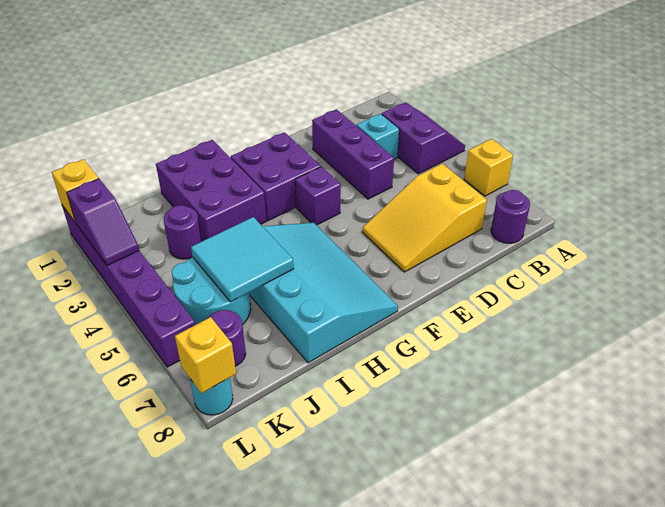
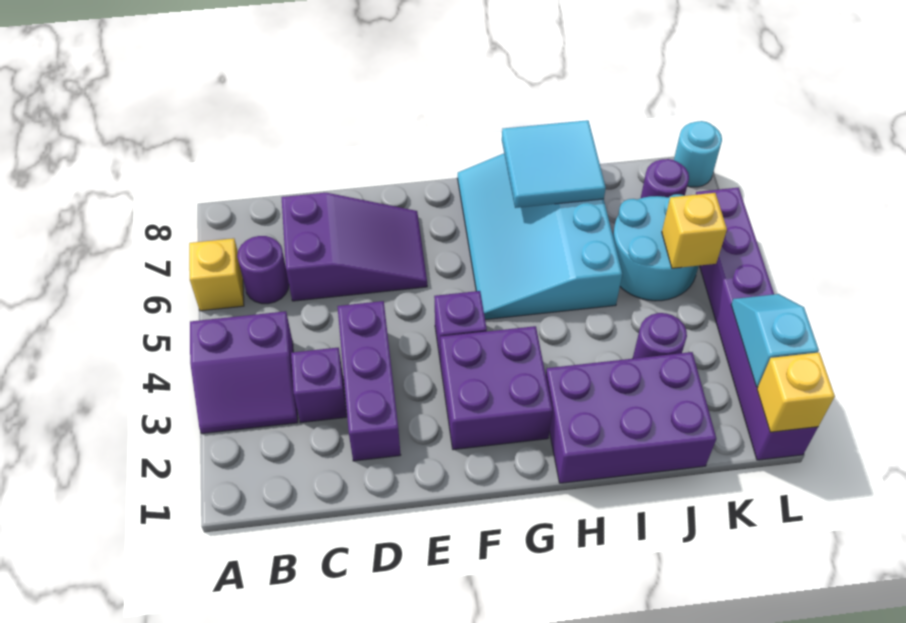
purple 2x2 slope [382,102,465,174] -> purple 2x2 slope turned to [190,311,298,434]
purple 1x1 round brick [491,190,530,243] -> purple 1x1 round brick moved to [237,236,289,304]
cyan 1x1 brick [356,114,399,159] -> purple 1x1 brick [291,348,347,423]
yellow 2x3 slope [363,164,487,272] -> purple 2x3 slope [281,193,427,301]
purple 2x3 brick [156,140,266,241] -> purple 2x3 brick turned to [546,352,716,483]
cyan 2x2 tile [191,217,294,302] -> cyan 2x2 tile moved to [502,120,606,208]
purple 1x2 slope [67,179,139,265] -> cyan 1x2 slope [731,294,819,387]
yellow 1x1 brick [175,317,236,393] -> yellow 1x1 brick moved to [662,193,727,268]

